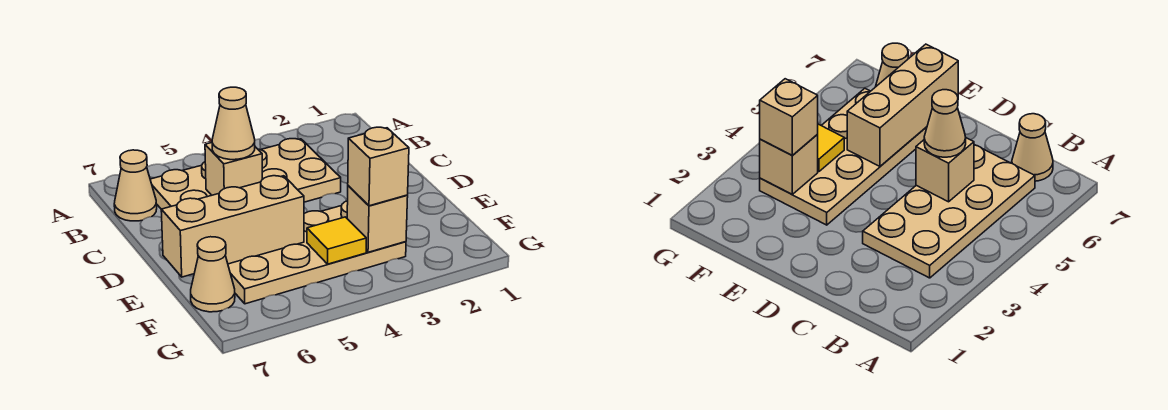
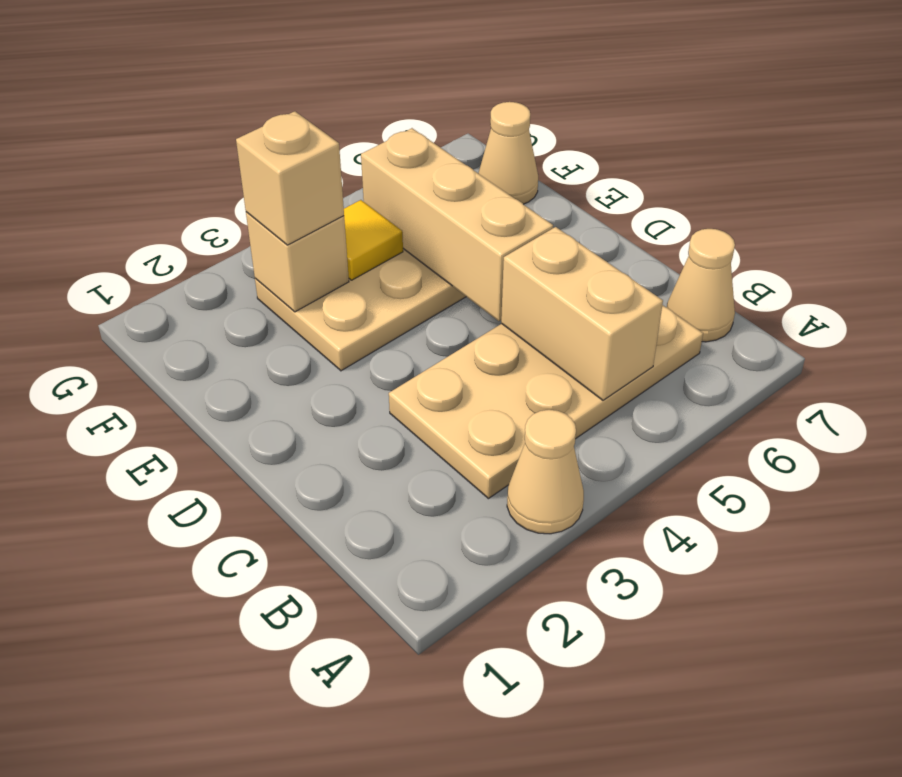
tan 1x1 brick [205,143,262,195] -> tan 1x2 brick [501,227,663,400]
tan 1x1 cone [212,87,255,160] -> tan 1x1 cone moved to [507,410,584,534]
tan 1x3 brick [161,176,304,277] -> tan 1x3 brick turned to [361,128,553,321]

